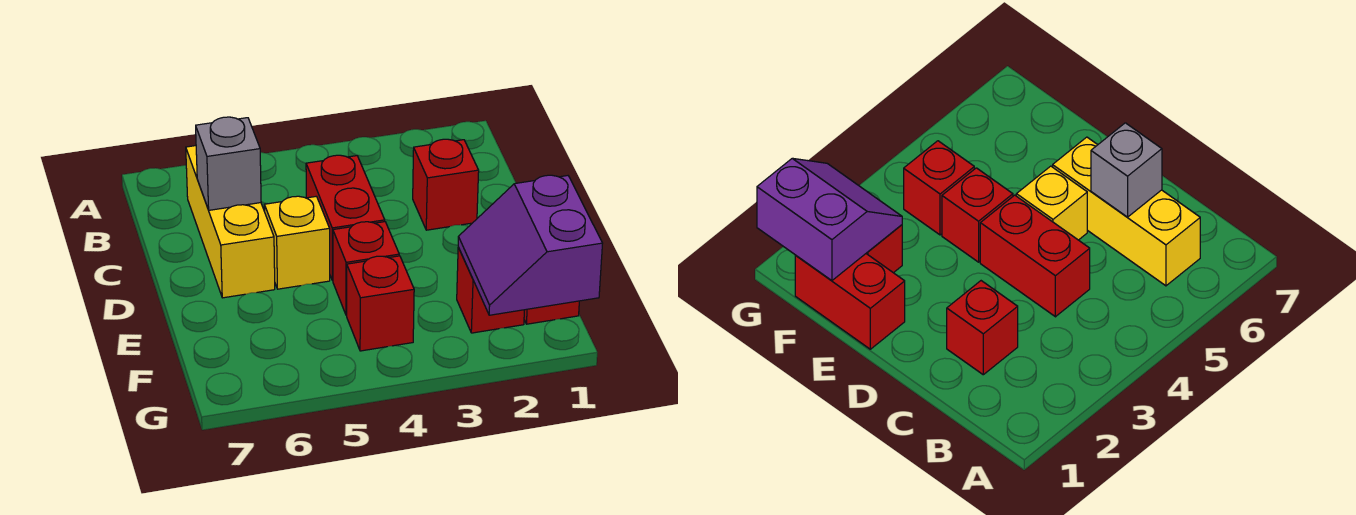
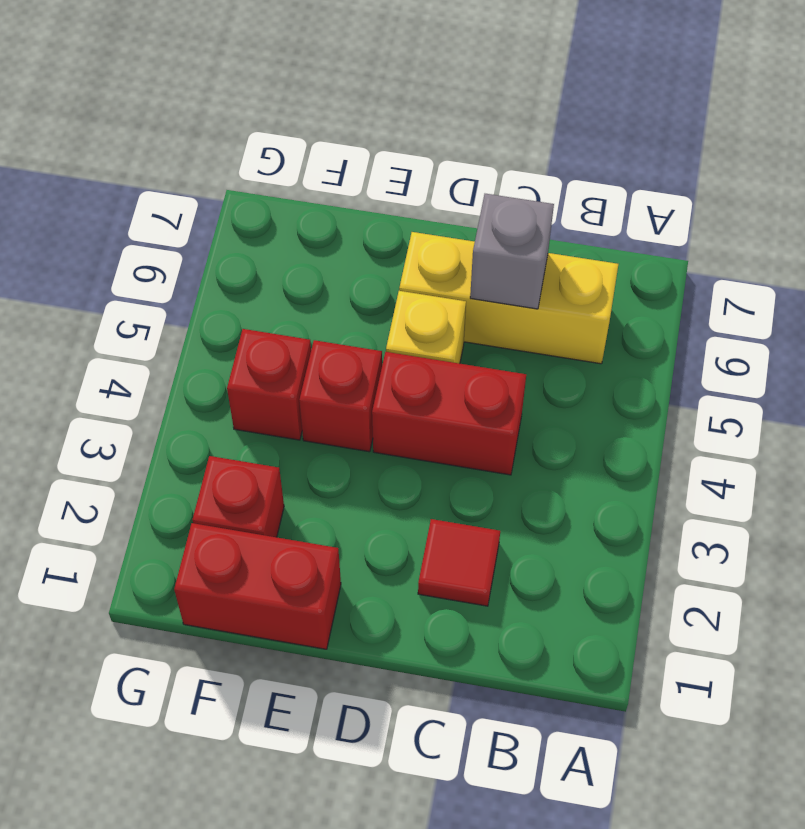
red 1x1 brick [413,139,479,230] -> red 1x1 tile [418,519,500,606]
purple 2x2 slope [458,175,603,315] -> none

